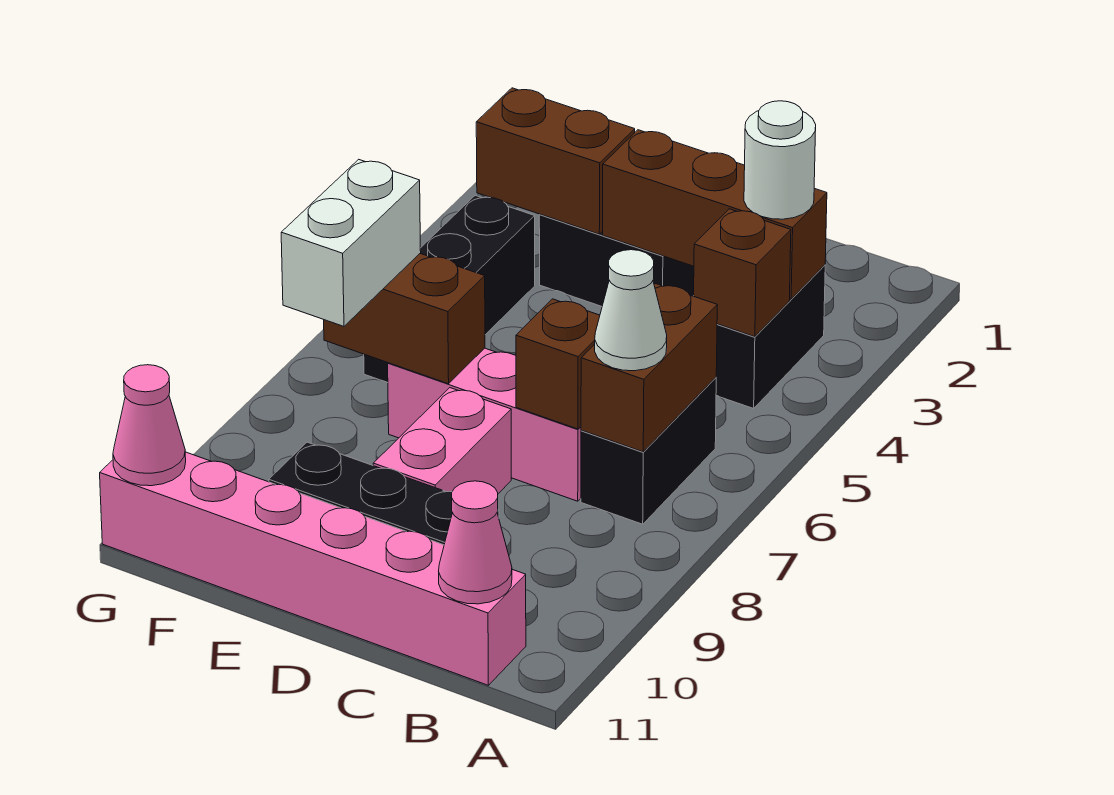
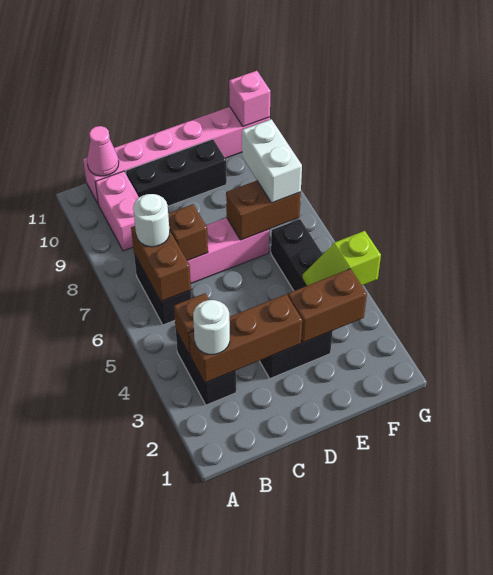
white 1x1 cone [595,250,667,371] -> white 1x1 round brick [133,194,170,247]
pink 1x2 brick [373,388,511,494] -> pink 1x2 brick moved to [95,171,139,251]
none -> lime 1x2 slope [302,231,381,286]
pink 1x1 cone [113,365,186,486] -> pink 1x1 brick [229,71,270,127]

